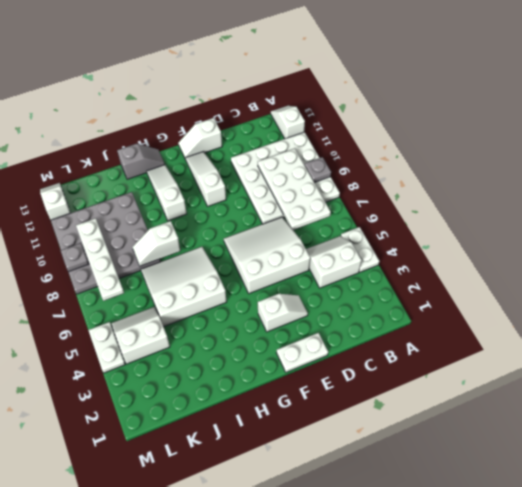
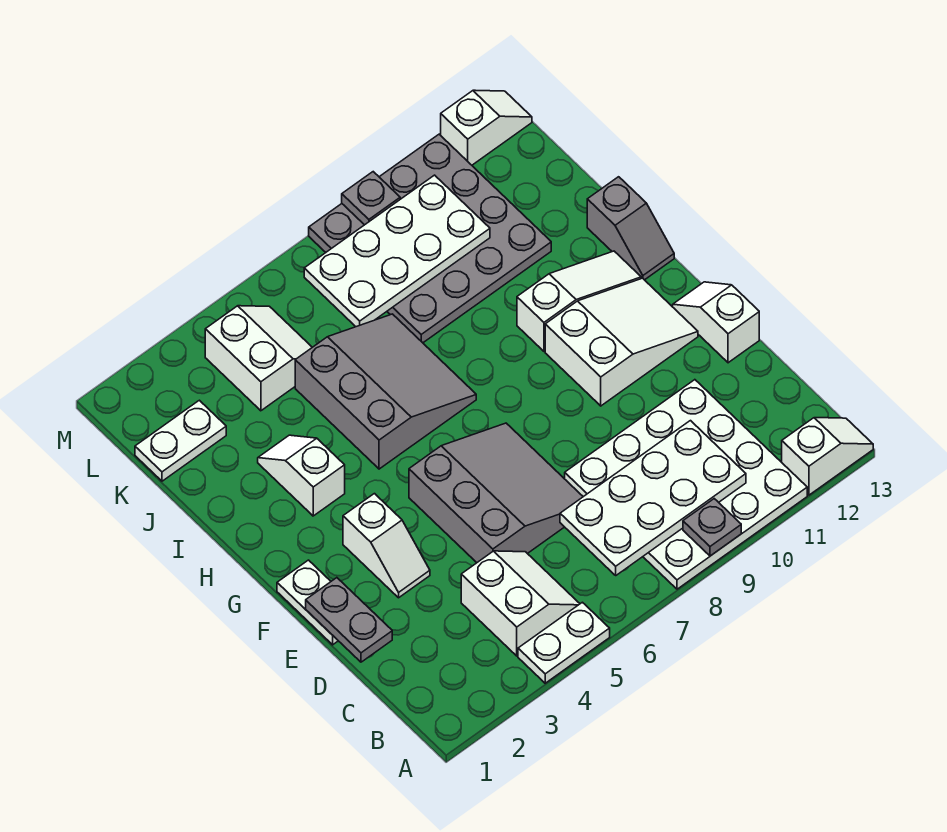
none -> grey 1x2 plate [306,578,392,662]
white 3x3 slope [224,217,310,294] -> grey 3x3 slope [409,423,583,563]
white 1x3 slope [185,152,226,206] -> white 2x3 slope [545,278,698,406]
white 3x3 slope [141,247,227,327] -> grey 3x3 slope [295,314,476,469]
white 1x2 slope [132,221,181,266] -> white 1x2 slope moved to [258,435,345,516]
white 1x4 plate [76,218,124,301] -> white 2x4 plate [304,175,490,327]
white 1x2 plate [88,322,125,373] -> white 1x2 plate moved to [135,400,226,481]

